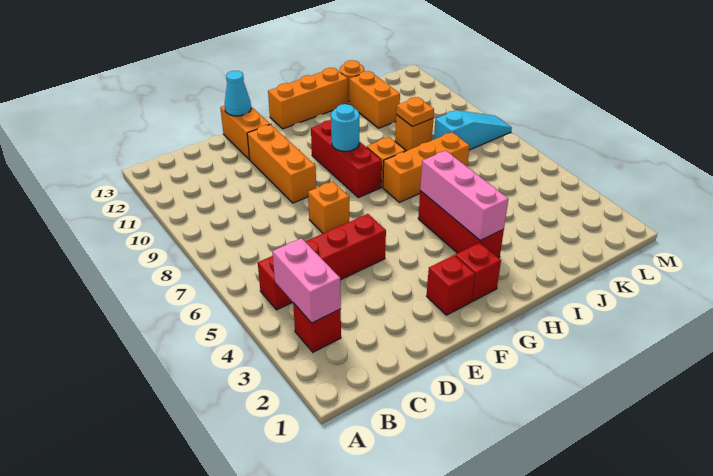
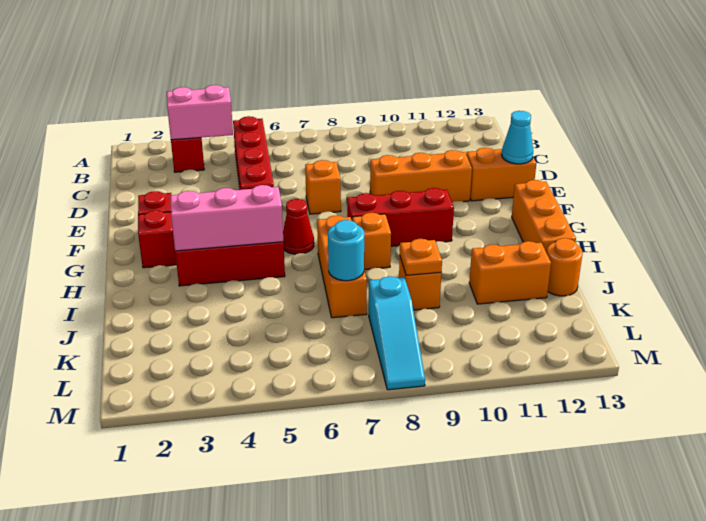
none -> red 1x1 cone [283,199,314,254]
cyan 1x1 round brick [331,104,359,151] -> cyan 1x1 round brick moved to [328,220,364,281]

